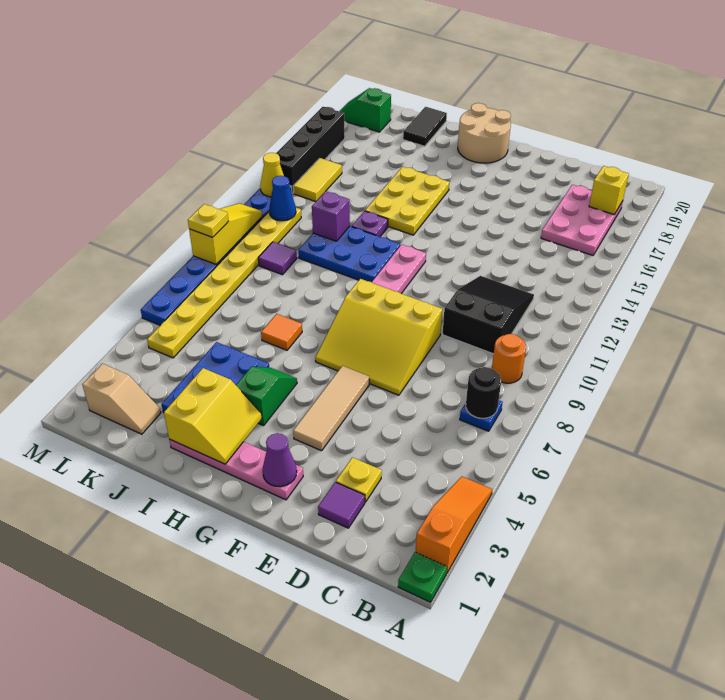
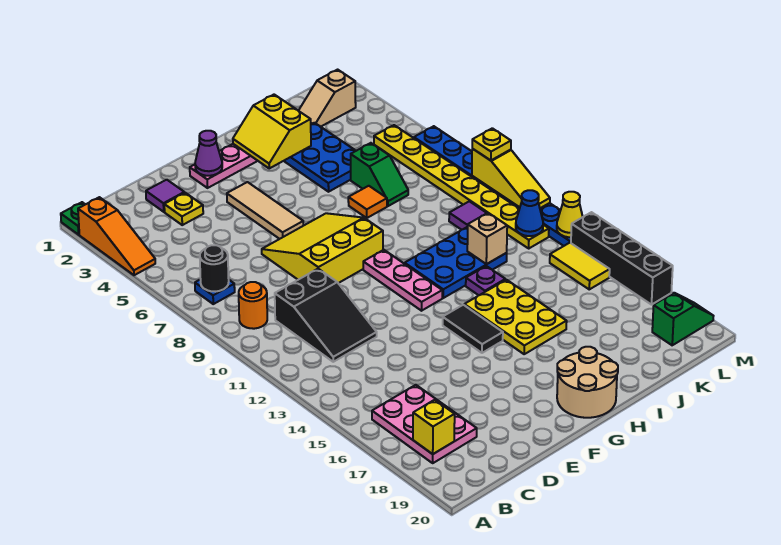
green 1x2 slope [236,367,297,426] -> green 1x2 slope moved to [351,143,408,206]
purple 1x1 brick [312,191,350,241] -> tan 1x1 brick [467,213,507,264]
black 1x2 tile [403,107,447,146] -> black 1x2 tile moved to [443,305,503,353]

